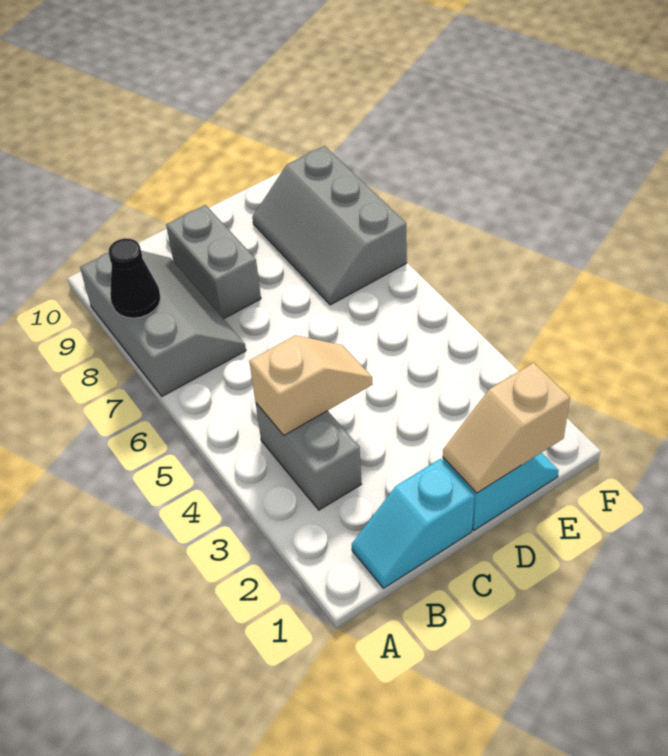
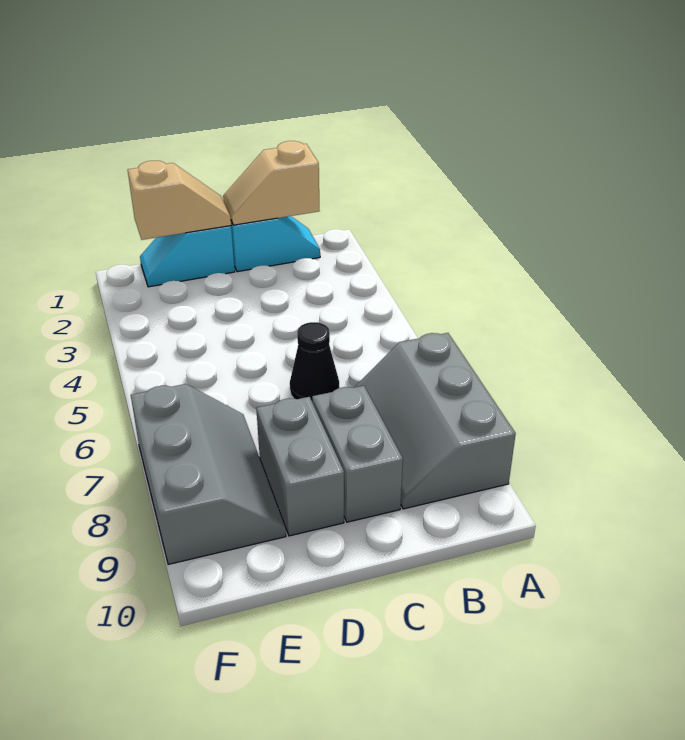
black 1x1 cone [109,238,160,318] -> black 1x1 cone moved to [290,322,339,401]
grey 1x2 brick [256,403,361,510] -> grey 1x2 brick moved to [256,397,344,536]
tan 1x2 slope [249,335,373,435] -> tan 1x2 slope moved to [223,141,320,225]

